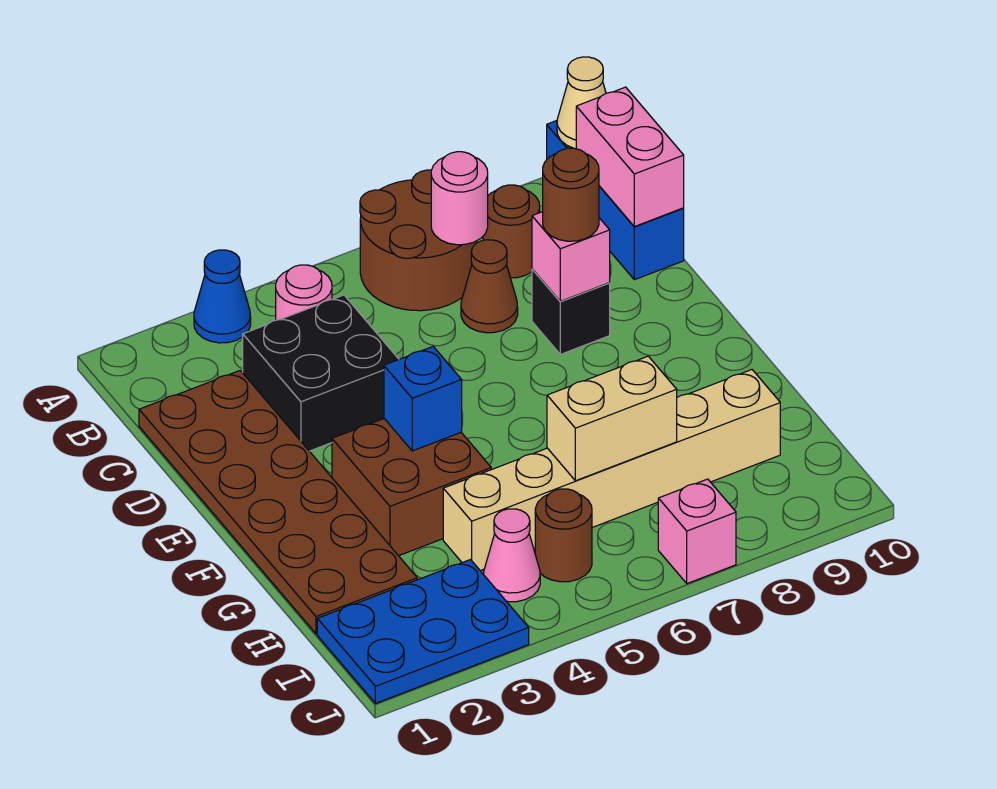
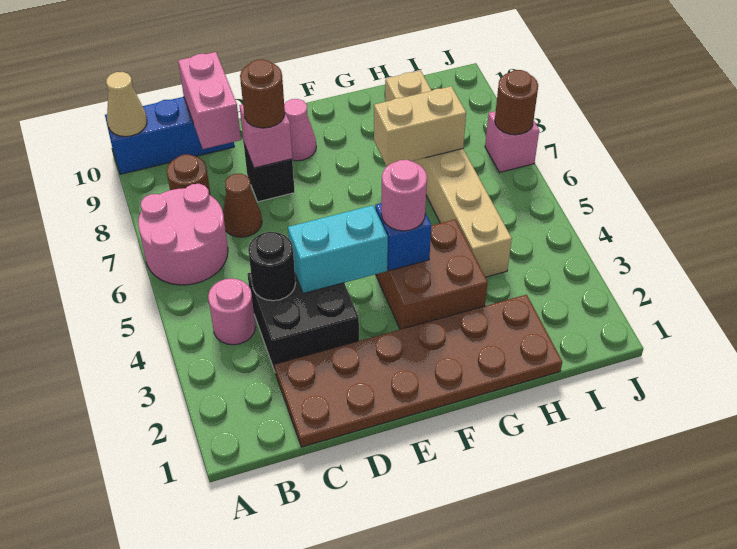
blue 1x1 cone [194,250,251,343] -> none
brown 2x2 round brick [360,170,477,311] -> pink 2x2 round brick [138,184,228,285]
pink 1x1 round brick [431,152,488,245] -> pink 1x1 round brick moved to [381,160,427,231]
pink 1x2 brick [576,87,684,227] -> pink 1x2 brick turned to [178,52,241,149]
none -> black 1x1 round brick [248,232,295,301]
none -> cyan 1x2 brick [288,205,388,293]
tan 1x2 brick [547,356,677,481] -> tan 1x2 brick turned to [374,86,466,167]
blue 2x3 plate [317,560,529,703] -> none
pink 1x1 cone [484,509,540,602] -> pink 1x1 cone moved to [284,99,316,161]
brown 1x1 round brick [535,489,592,582] -> brown 1x1 round brick moved to [495,70,538,135]

